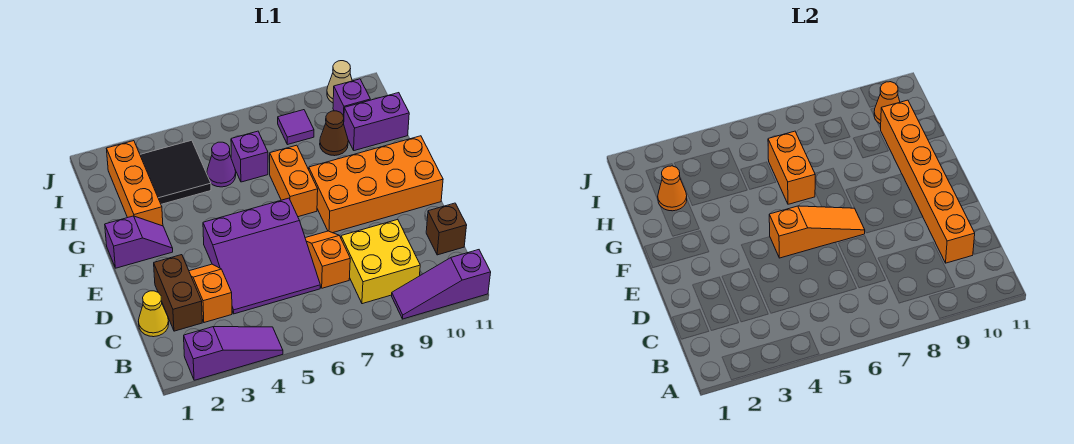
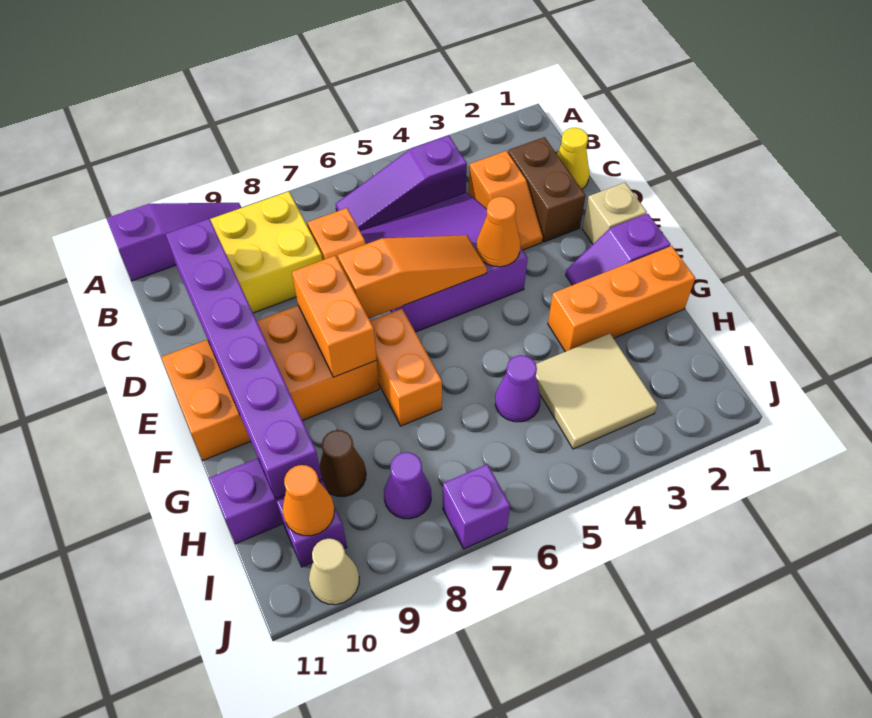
purple 1x3 slope [184,327,283,380] -> purple 1x3 slope moved to [336,135,467,231]
orange 1x6 brick [881,100,975,263] -> purple 1x6 brick [166,219,322,499]
brown 1x1 brick [426,203,467,255] -> none
none -> tan 1x1 brick [583,183,647,244]
orange 1x3 slope [769,206,865,258] -> orange 1x3 slope turned to [338,235,487,319]
orange 1x3 brick [106,141,163,226] -> orange 1x3 brick turned to [548,246,695,352]
orange 1x2 brick [768,131,815,204] -> orange 1x2 brick moved to [292,256,377,377]
orange 1x1 cone [658,166,687,211] -> orange 1x1 cone moved to [477,197,520,267]
black 2x2 tile [140,140,211,204] -> tan 2x2 tile [536,334,657,449]
purple 1x1 brick [231,131,268,182] -> purple 1x1 brick moved to [443,464,510,549]
purple 1x1 tile [278,110,314,145] -> purple 1x1 cone [384,452,431,519]

